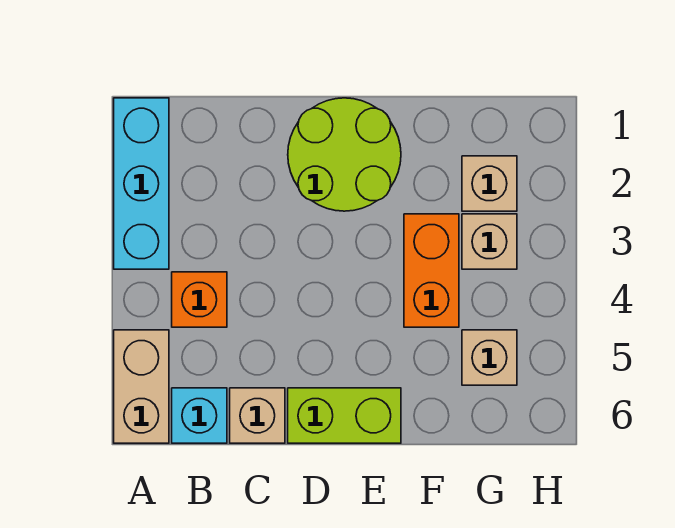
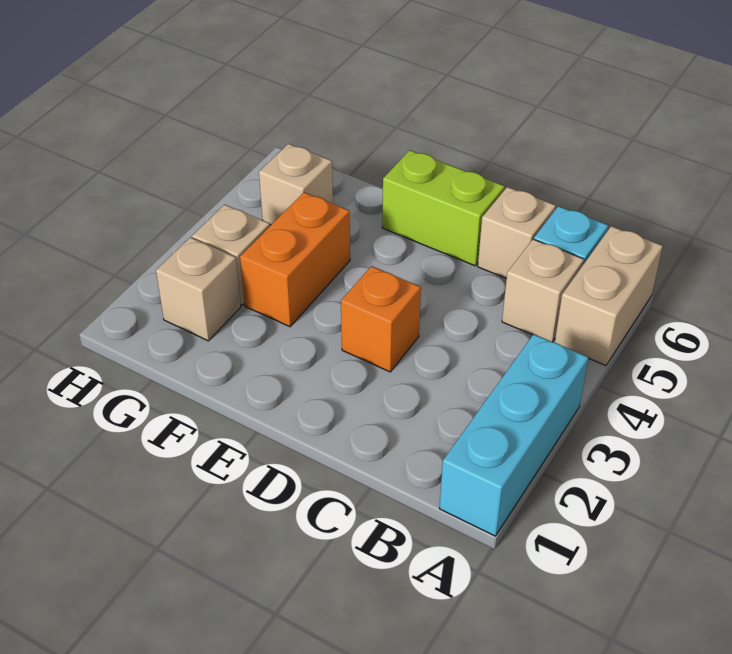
orange 1x1 brick [172,272,227,327] -> orange 1x1 brick moved to [341,266,421,372]
none -> tan 1x1 brick [502,239,584,342]
lime 2x2 round brick [288,98,401,211] -> none

